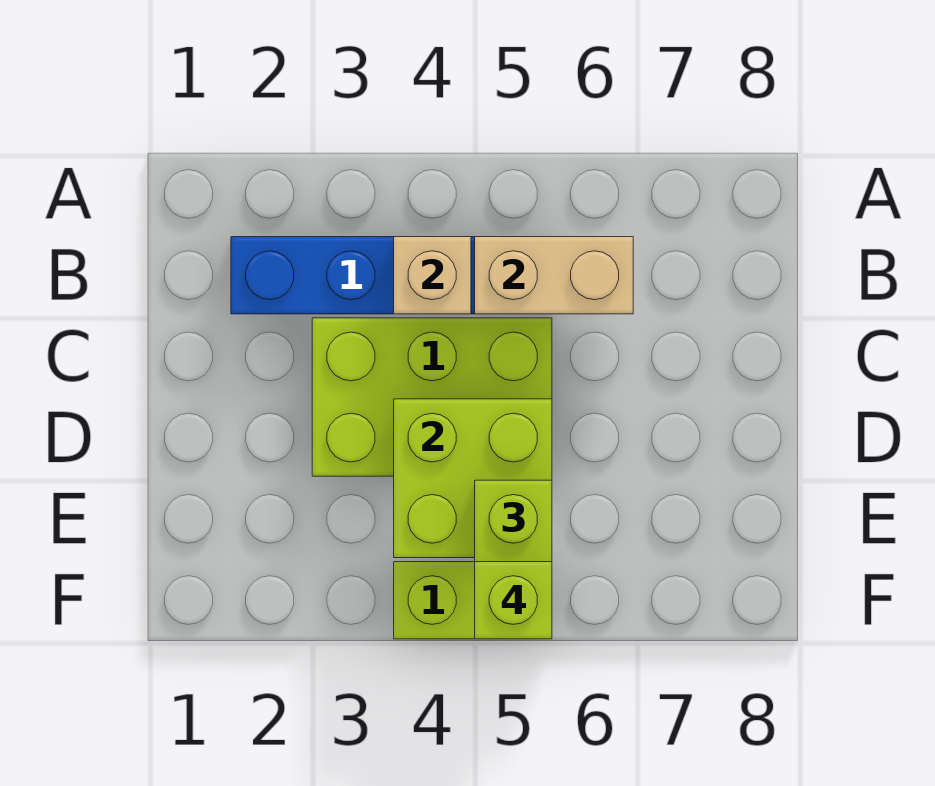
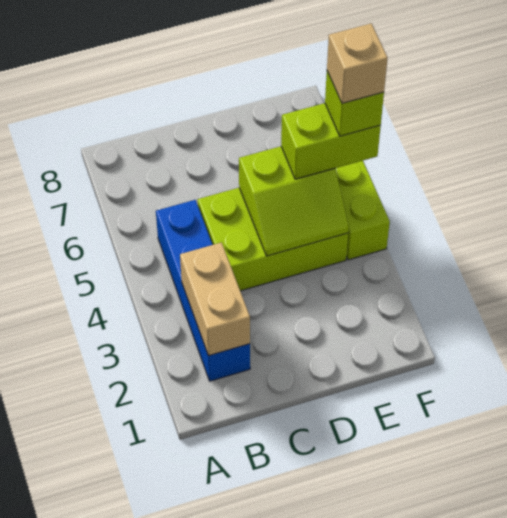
tan 1x1 brick [394,237,471,314] -> tan 1x1 brick moved to [327,23,388,103]
tan 1x2 brick [475,237,633,314] -> tan 1x2 brick moved to [180,243,250,356]
lime 2x3 brick [312,318,552,476] -> lime 2x3 brick turned to [198,188,348,291]
lime 2x2 brick [394,399,552,558] -> lime 2x2 slope [239,146,349,256]

